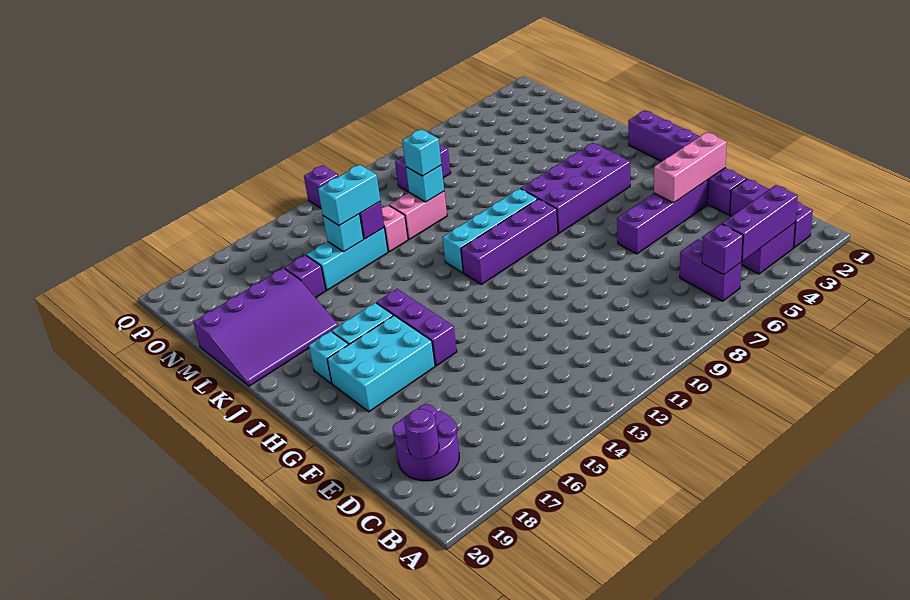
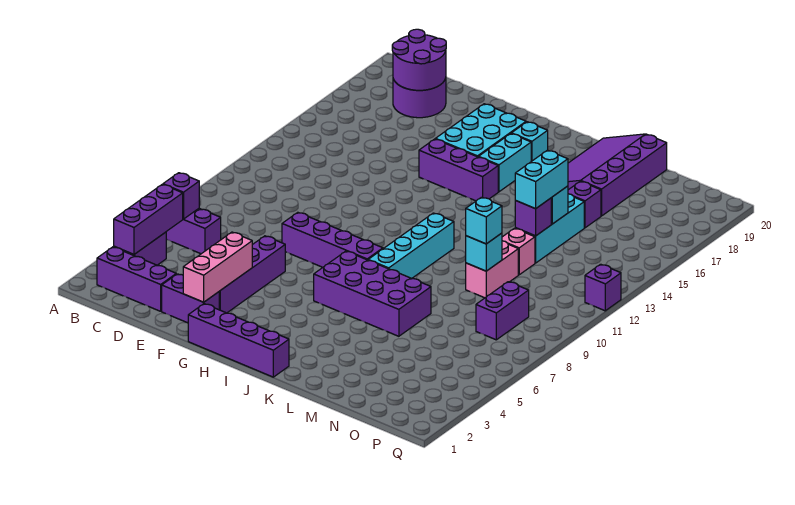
purple 1x1 round brick [404,409,439,459] -> purple 2x2 round brick [392,29,446,90]
purple 2x4 brick [521,143,630,233] -> purple 2x4 brick turned to [314,251,431,336]
purple 1x4 brick [461,199,558,284] -> purple 1x4 brick turned to [282,212,383,267]

